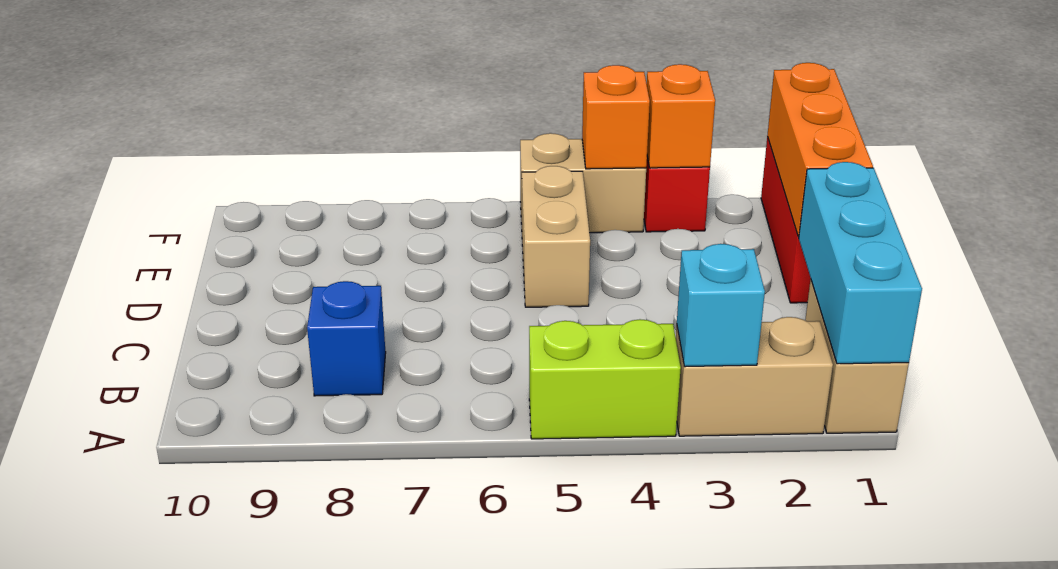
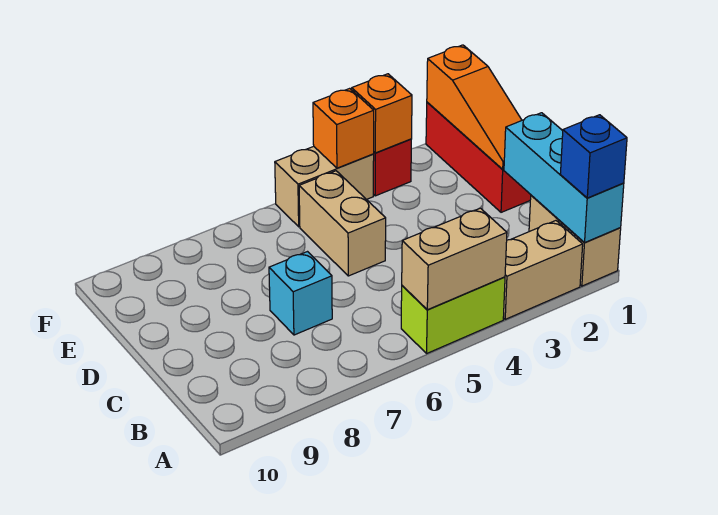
cyan 1x1 brick [677,244,765,367] -> cyan 1x1 brick moved to [269,252,332,335]
none -> tan 1x2 brick [402,208,507,310]
blue 1x1 brick [307,281,386,396] -> blue 1x1 brick moved to [560,115,627,198]
orange 1x3 brick [767,63,873,237] -> orange 1x3 slope [427,45,522,169]

